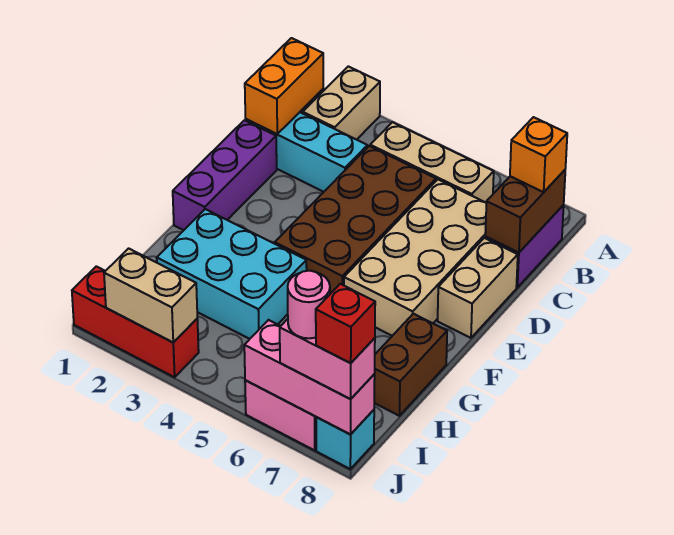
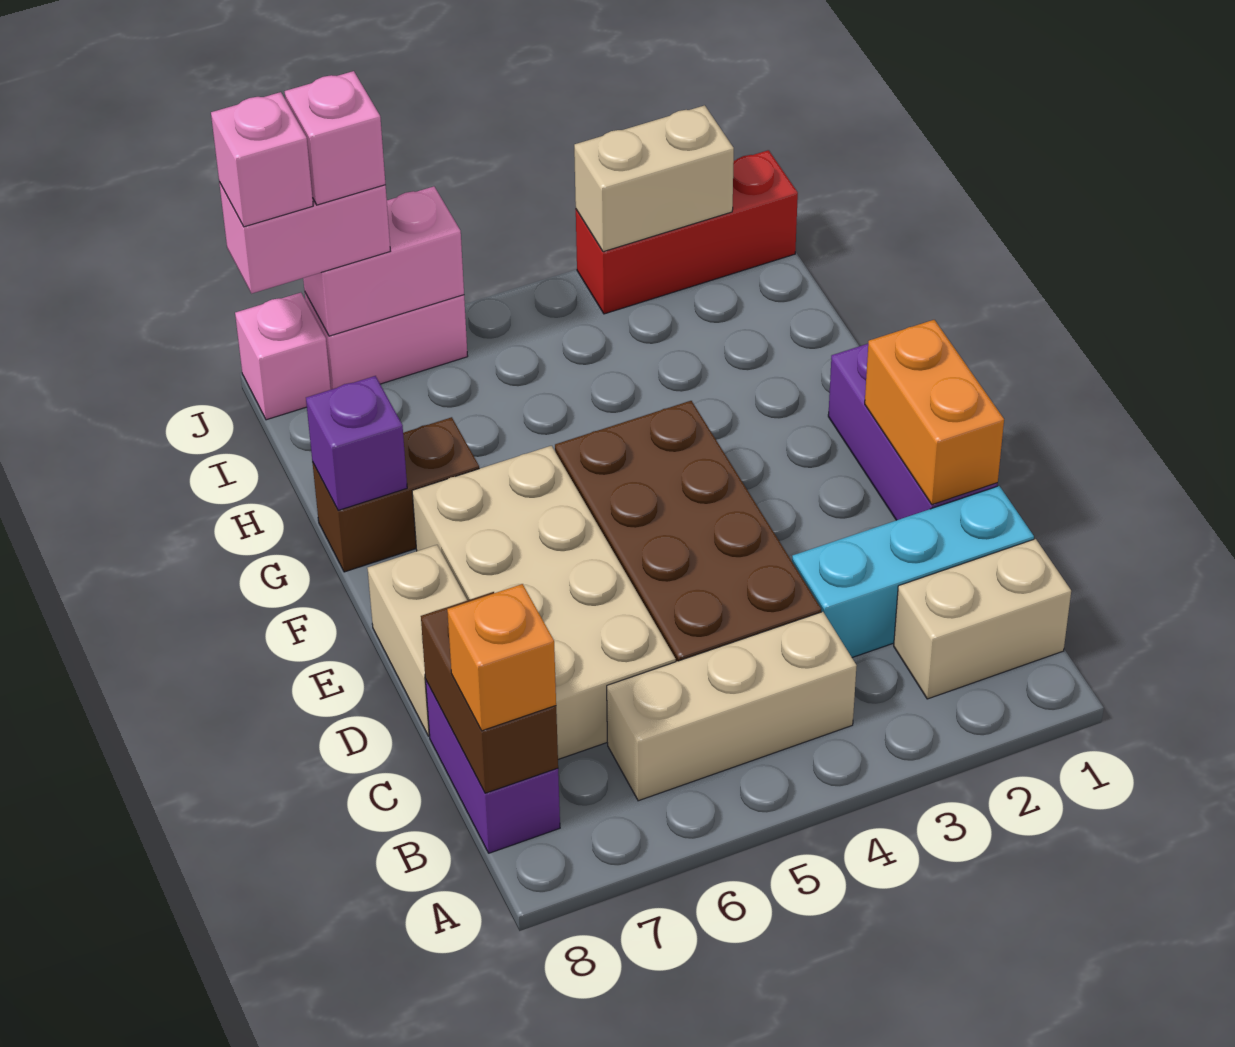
tan 1x2 brick [303,66,380,140] -> tan 1x2 brick turned to [894,539,1071,699]
orange 1x2 brick [245,38,323,134] -> orange 1x2 brick moved to [865,320,1004,505]
cyan 2x3 brick [157,209,307,339] -> none
brown 1x2 brick [374,314,447,416] -> brown 1x2 brick turned to [312,417,479,572]
none -> purple 1x1 brick [306,376,407,511]
pink 1x3 brick [244,320,375,435] -> pink 1x2 brick [303,186,464,336]
pink 1x1 round brick [288,271,330,338] -> pink 1x1 brick [285,71,385,205]
cyan 1x1 brick [316,410,374,469] -> pink 1x1 brick [235,293,331,420]
red 1x1 brick [316,284,375,363] -> pink 1x1 brick [211,92,313,227]

